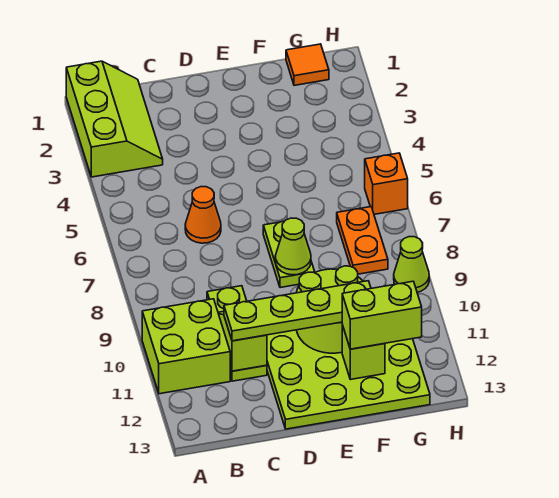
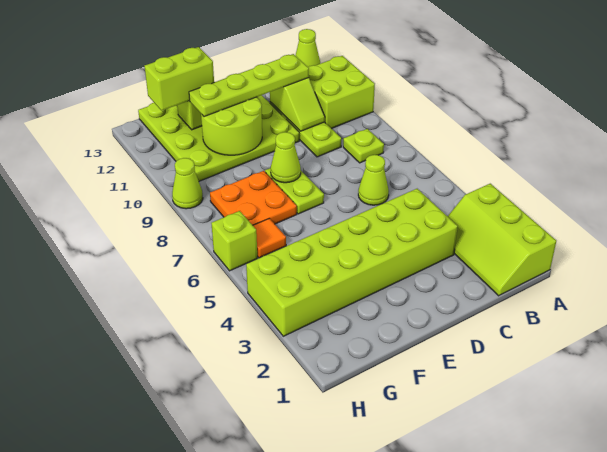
none -> lime 1x1 cone [295,29,320,67]
none -> lime 1x1 plate [343,129,384,163]
none -> lime 2x6 brick [246,189,458,336]
orange 1x1 cone [185,187,221,243] -> lime 1x1 cone [358,155,389,205]
orange 1x1 tile [286,44,329,85] -> orange 1x1 tile moved to [253,218,286,258]
orange 1x2 plate [337,207,388,274] -> orange 2x2 plate [210,171,297,225]
orange 1x1 brick [365,153,408,214] -> lime 1x1 brick [211,211,257,271]

